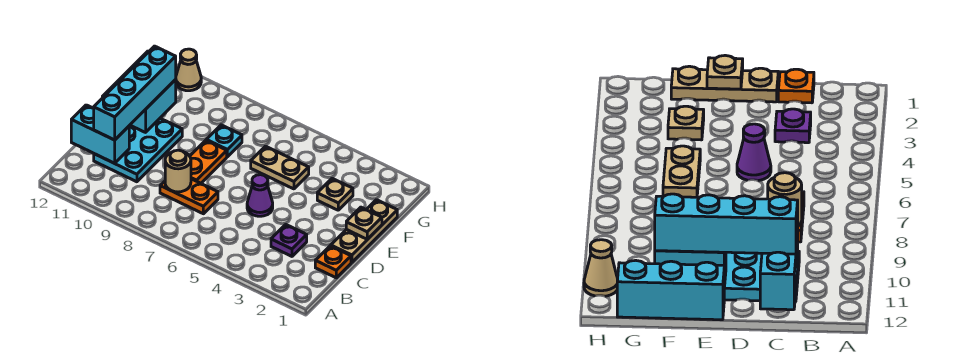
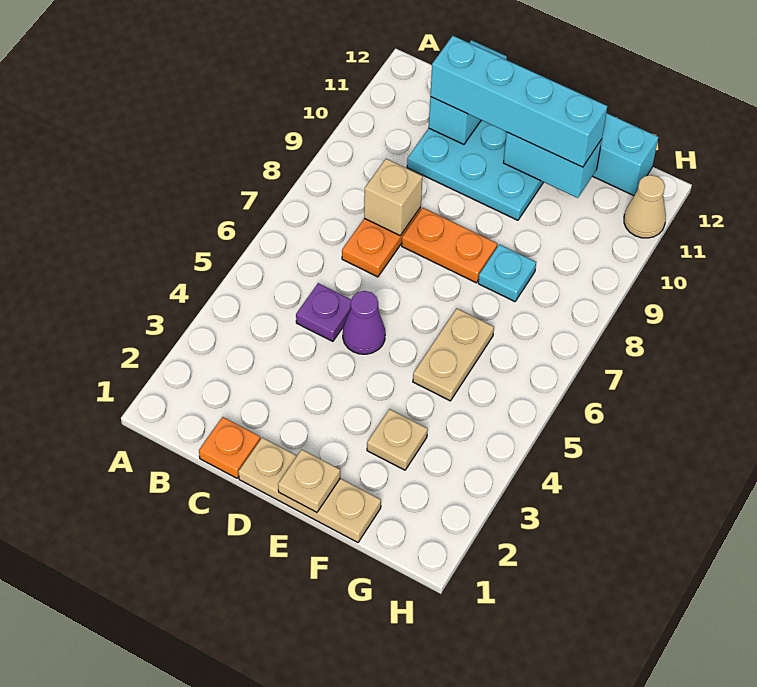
purple 1x1 plate [271,225,307,256] -> purple 1x1 plate moved to [296,283,351,341]
tan 1x1 round brick [165,150,191,192] -> tan 1x1 brick [364,159,422,235]

